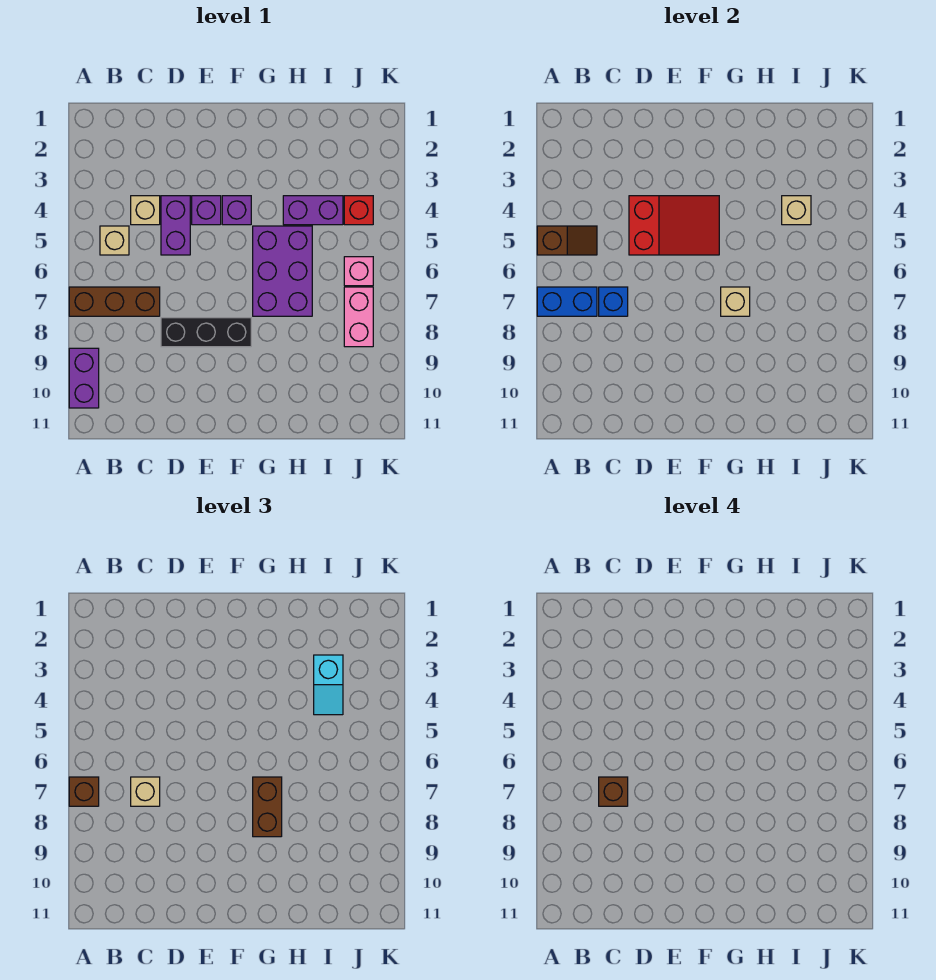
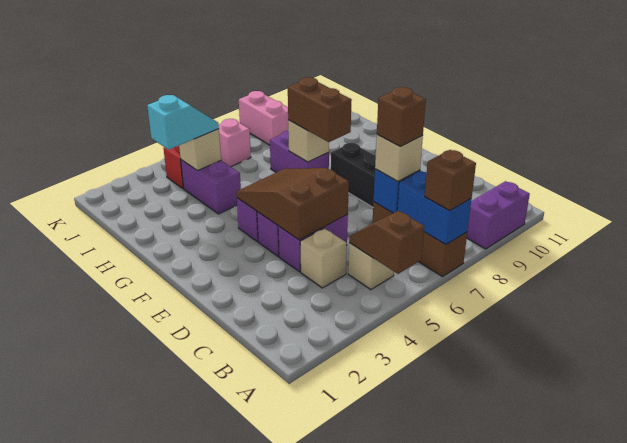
red 2x3 slope [629,196,719,255] -> brown 2x3 slope [236,168,349,240]
purple 2x3 brick [253,226,312,316] -> purple 1x2 brick [270,131,329,172]
brown 1x2 brick [253,777,282,837] -> brown 1x2 brick turned to [288,77,352,142]
pink 1x2 brick [344,287,373,347] -> pink 1x2 brick turned to [239,91,288,145]

